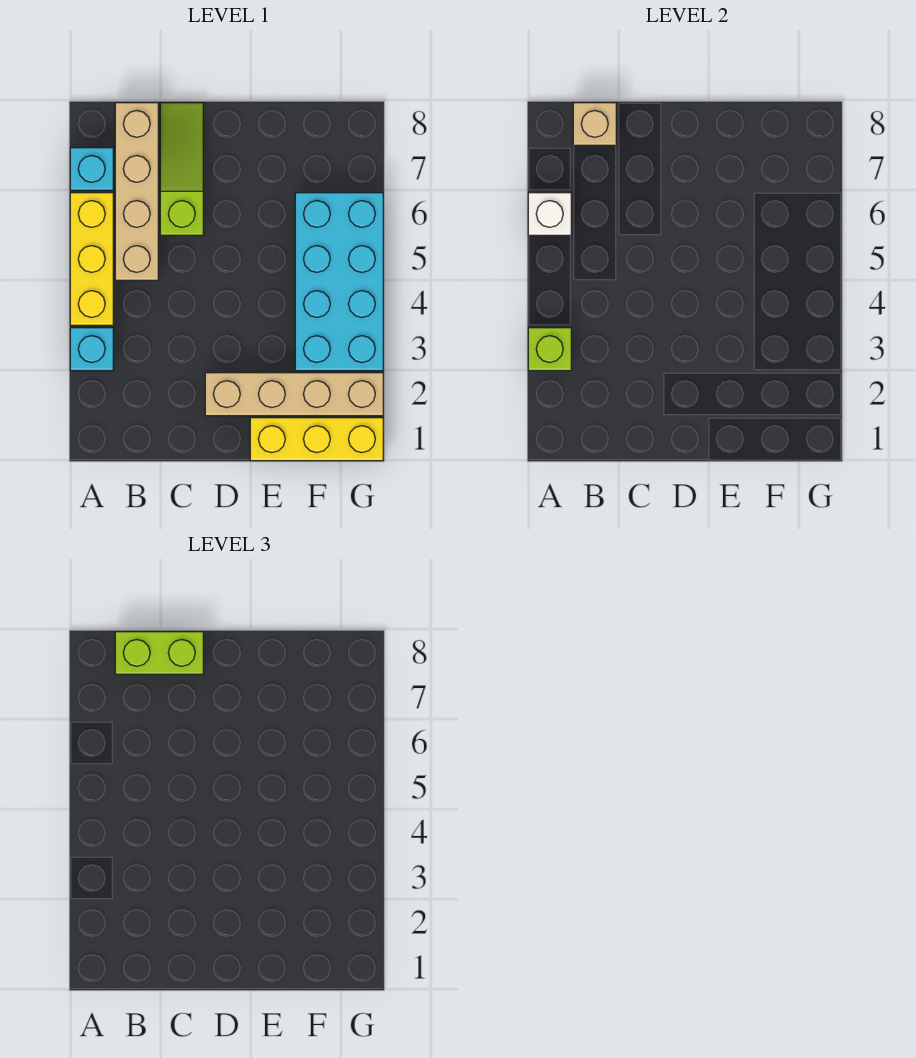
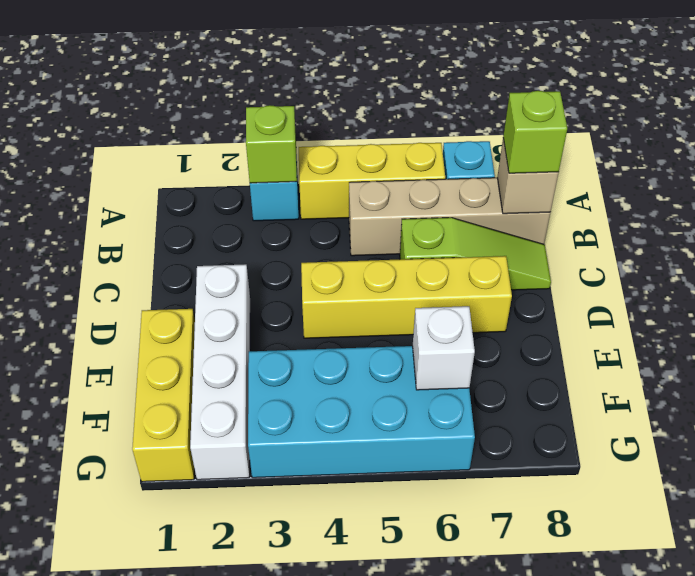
white 1x1 brick [528,193,571,235] -> white 1x1 brick moved to [413,306,475,390]
lime 1x2 brick [115,632,203,674] -> lime 1x1 brick [503,91,567,173]
tan 1x4 brick [205,373,383,416] -> white 1x4 brick [190,264,250,480]
none -> yellow 1x4 brick [301,256,512,338]

